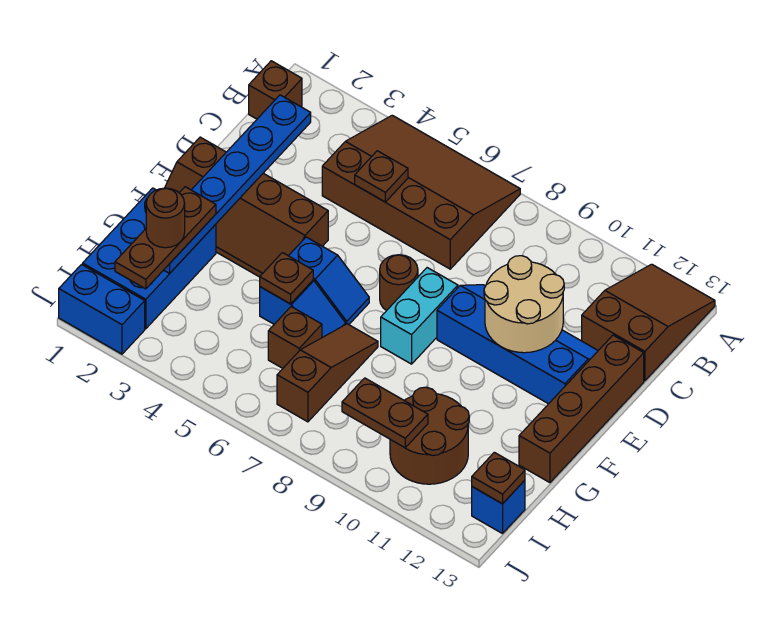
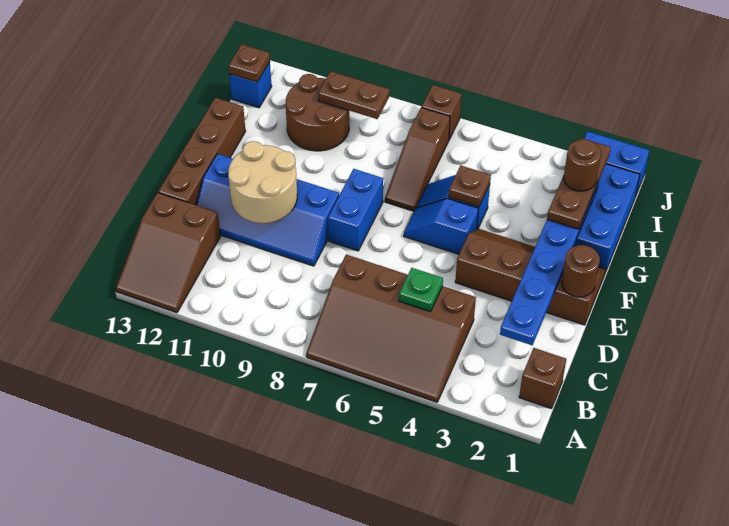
brown 1x1 plate [355,151,408,202] -> green 1x1 plate [399,268,443,312]
brown 1x1 round brick [380,255,418,311] -> brown 1x1 round brick moved to [561,245,600,297]
cyan 1x2 brick [381,268,458,364] -> blue 1x2 brick [328,169,383,251]
brown 1x1 brick [268,307,322,368] -> brown 1x1 brick moved to [422,85,461,139]

